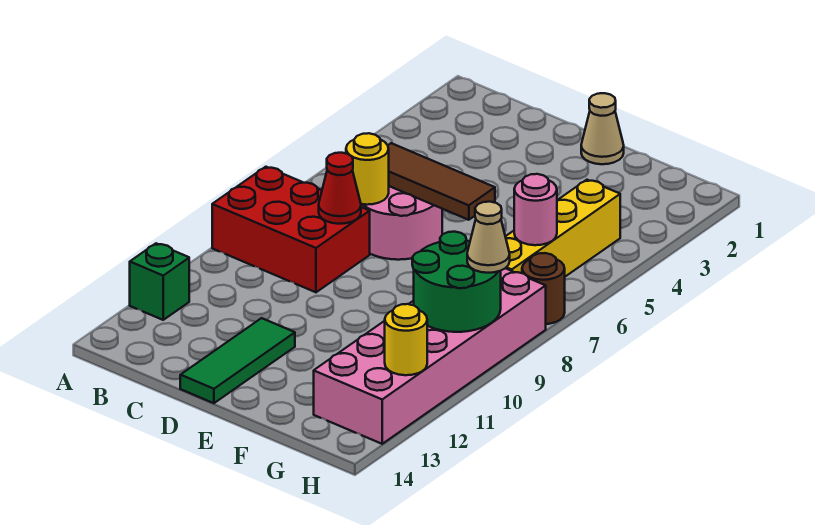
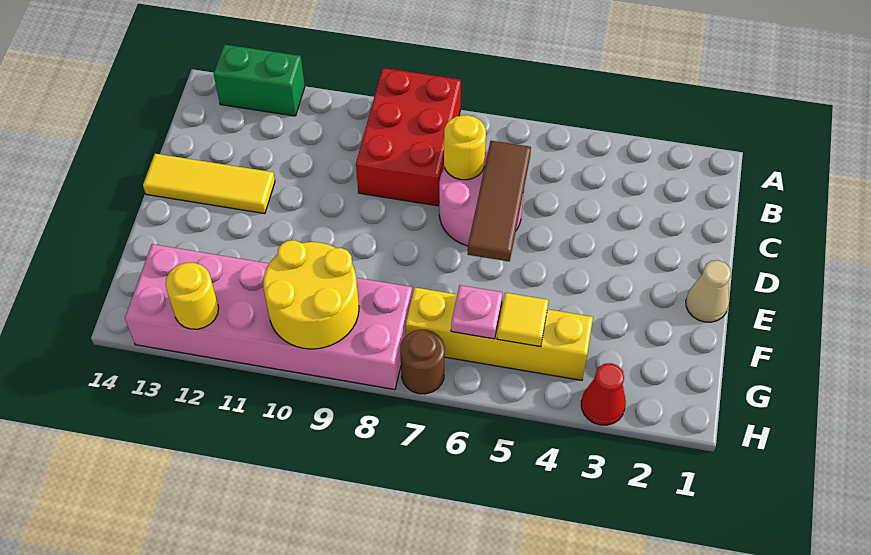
green 1x1 brick [130,243,189,320] -> green 1x2 brick [214,44,305,116]
red 1x1 cone [319,153,361,224] -> red 1x1 cone moved to [581,363,626,425]
green 1x3 tile [180,318,295,403] -> yellow 1x3 tile [143,154,275,214]
none -> yellow 1x1 tile [497,293,549,347]
pink 1x1 round brick [514,174,557,245] -> pink 1x1 plate [451,285,503,339]
green 2x2 round brick [412,232,501,332] -> yellow 2x2 round brick [263,240,359,349]
tan 1x1 cone [467,202,510,273] -> none

